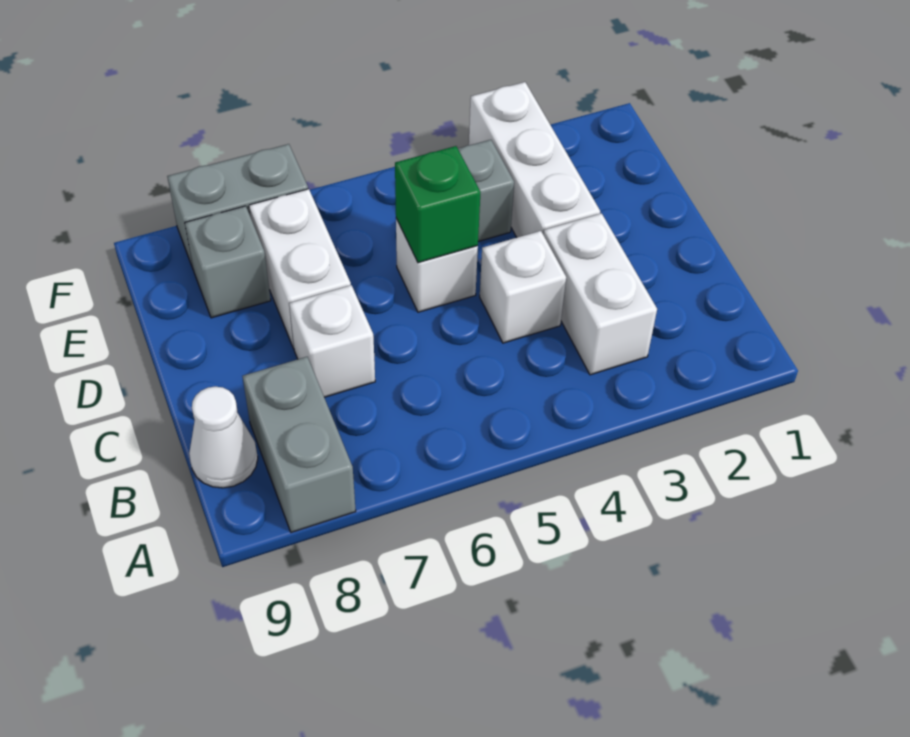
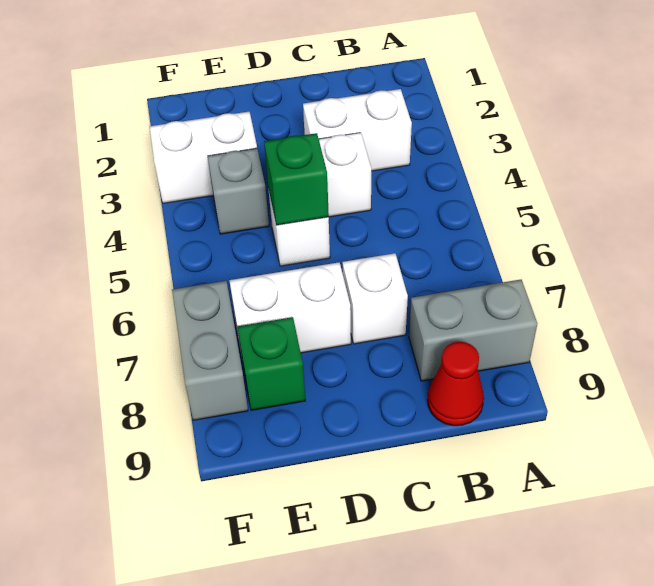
white 1x1 cone [189,386,258,488] -> red 1x1 cone [428,342,484,426]
white 1x3 brick [469,82,600,237] -> white 1x2 brick [150,112,257,203]
grey 1x1 brick [185,206,271,318] -> green 1x1 brick [237,317,305,410]

